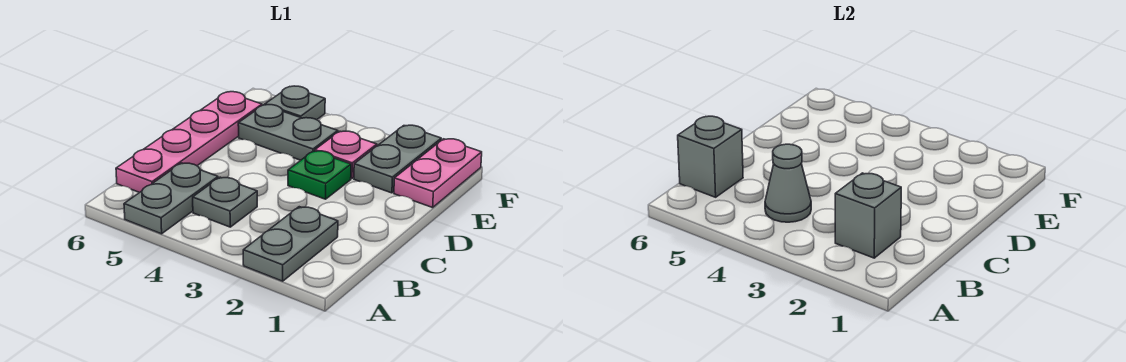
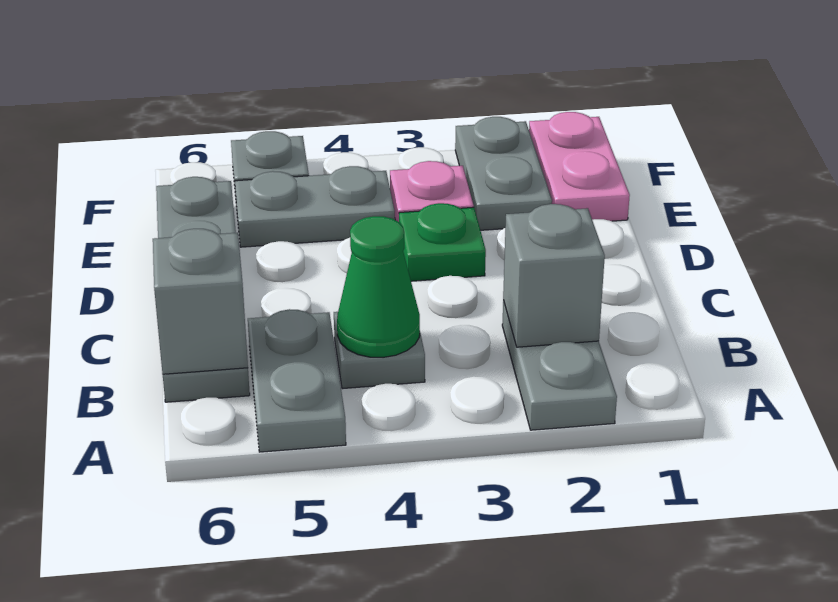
grey 1x1 cone [765,144,811,222] -> green 1x1 cone [337,216,420,357]
pink 1x4 plate [116,92,262,193] -> grey 1x4 plate [156,177,250,402]

